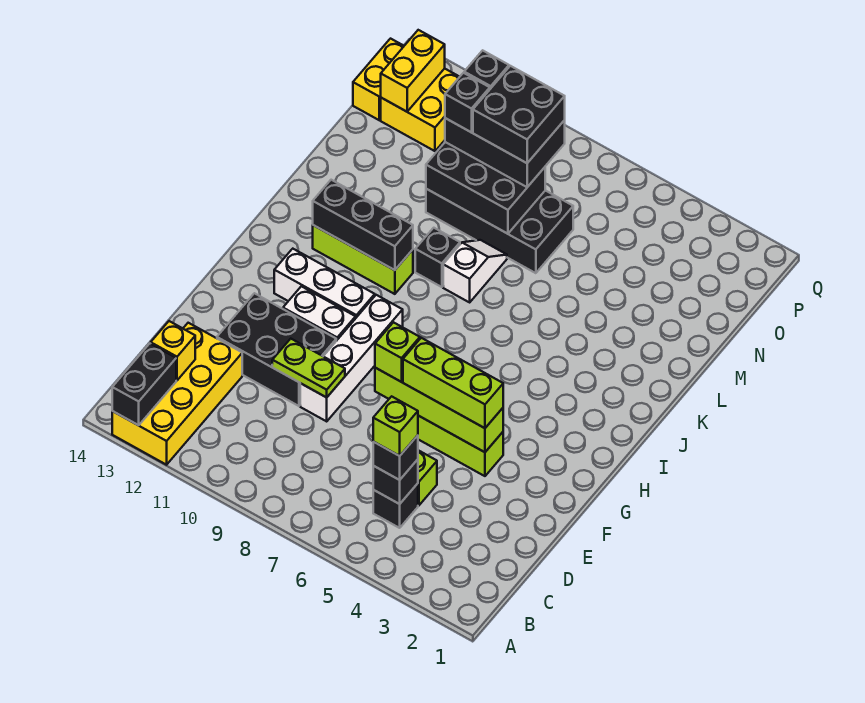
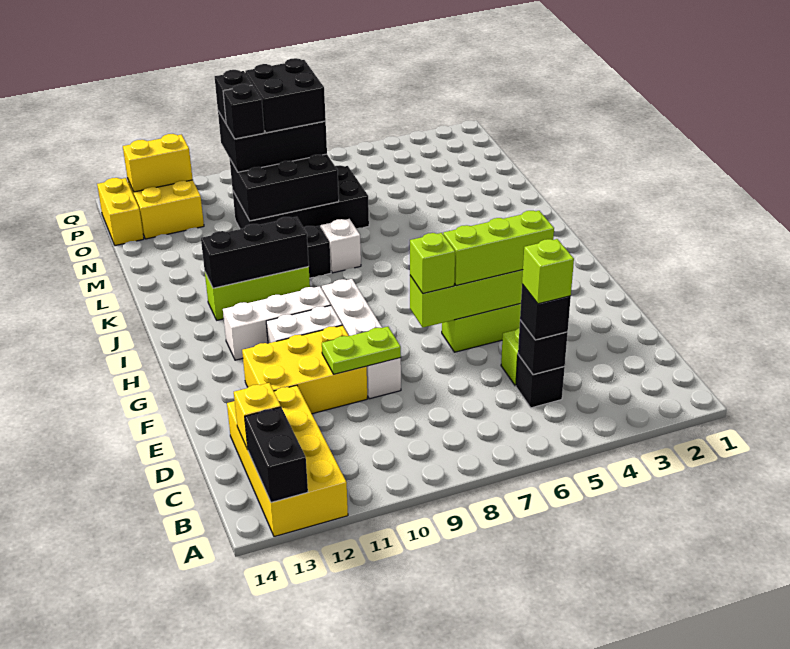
black 2x3 brick [217,293,336,406] -> yellow 2x3 brick [242,325,367,414]
yellow 1x2 brick [381,30,445,112] -> yellow 1x2 brick turned to [123,134,193,192]

